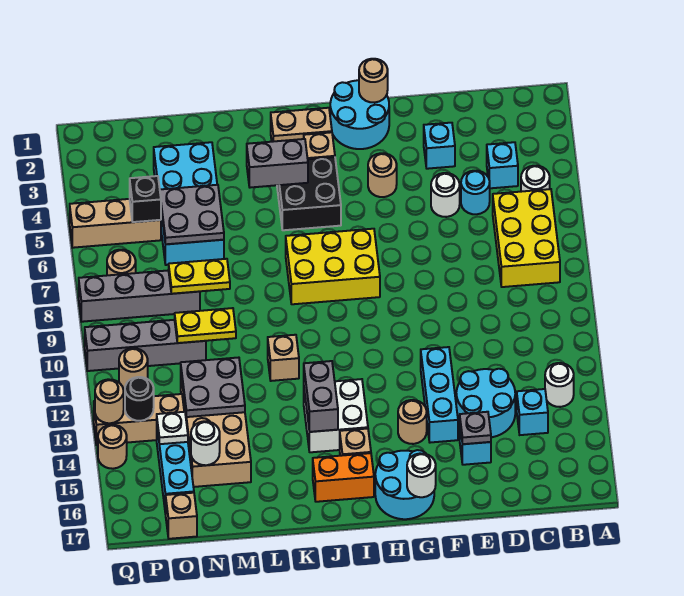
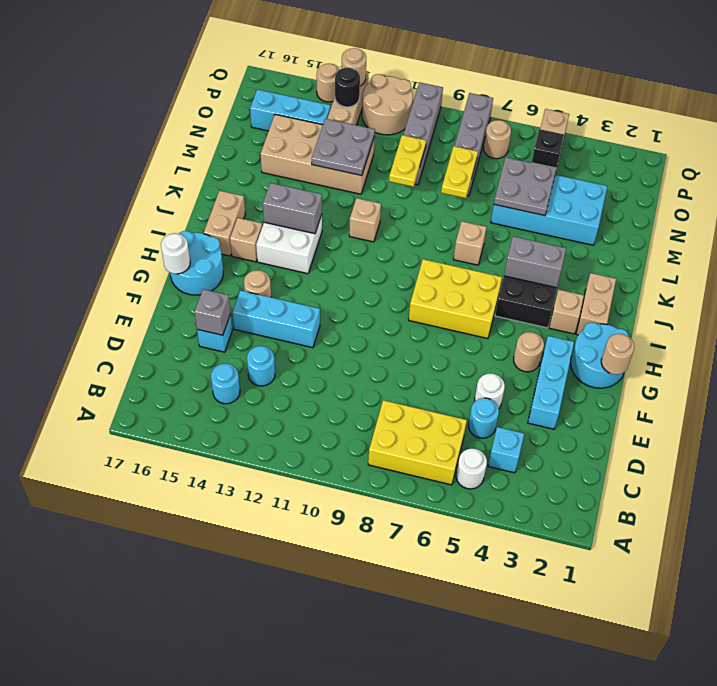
white 1x1 round brick [545,363,574,407] -> none
cyan 1x1 brick [517,389,548,435] -> cyan 1x1 round brick [211,364,240,404]
cyan 2x2 round brick [456,369,515,437] -> cyan 1x1 round brick [247,346,275,386]
cyan 1x1 brick [424,123,455,169] -> cyan 1x3 brick [528,336,574,429]
grey 1x1 plate [460,412,491,444] -> grey 1x1 brick [195,289,231,335]
yellow 2x3 brick [286,229,380,304] -> yellow 2x3 brick turned to [409,259,502,339]
orange 1x2 brick [313,453,374,502] -> tan 1x2 brick [204,191,245,256]
grey 1x2 brick [247,139,308,188] -> grey 1x2 brick turned to [504,236,566,288]
white 1x1 round brick [191,421,220,465] -> none
white 1x1 plate [157,412,188,444] -> none
tan 1x1 brick [166,493,197,539] -> tan 1x1 brick moved to [453,221,486,265]
tan 1x1 round brick [119,348,148,390] -> tan 2x2 round brick [362,74,413,135]

